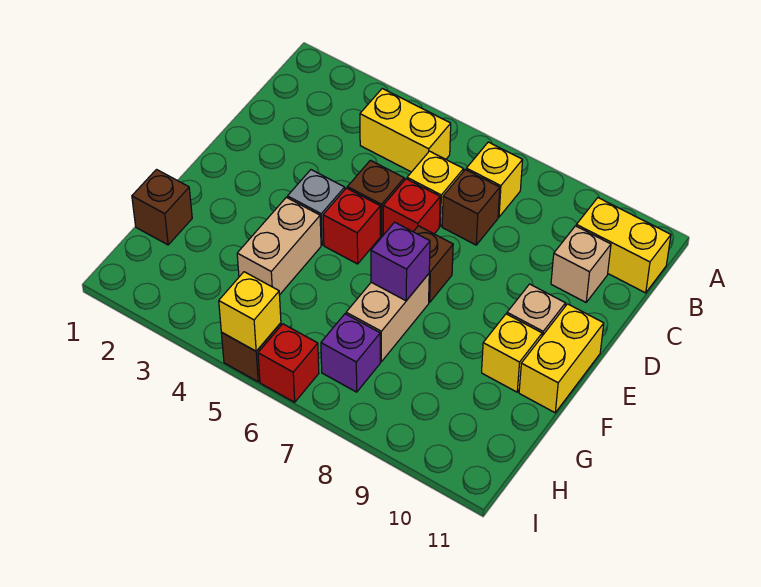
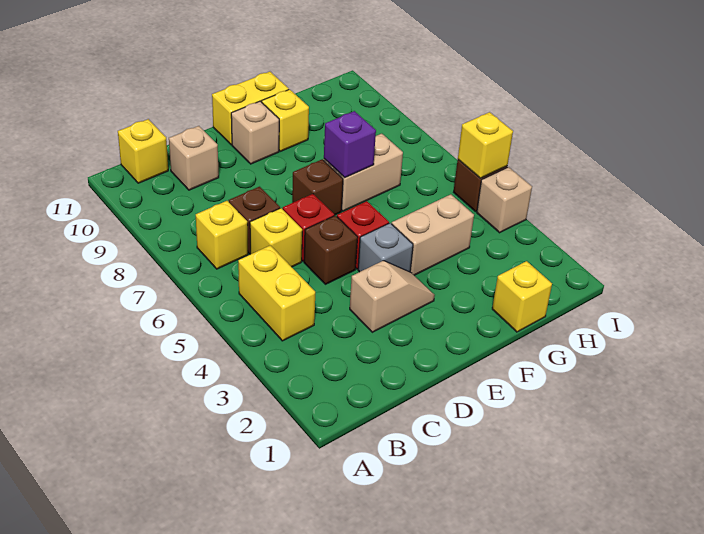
yellow 1x2 brick [576,198,671,293] -> yellow 1x1 brick [118,119,168,183]
none -> tan 1x2 slope [350,261,435,332]
brown 1x1 brick [132,170,192,245] -> yellow 1x1 brick [492,261,552,332]
purple 1x1 brick [321,314,380,392] -> none
none -> tan 1x1 brick [477,167,532,233]
red 1x1 brick [258,324,319,402] -> none

